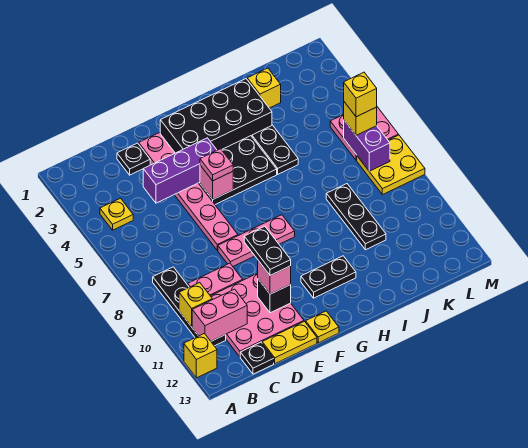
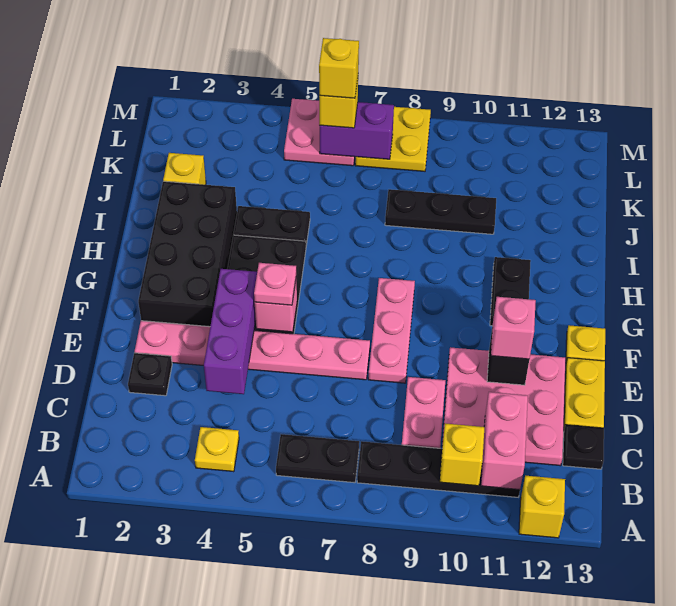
black 1x2 plate [244,226,291,275] -> black 1x2 plate moved to [276,434,359,483]

